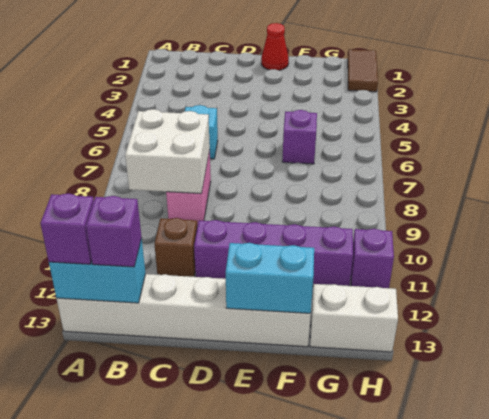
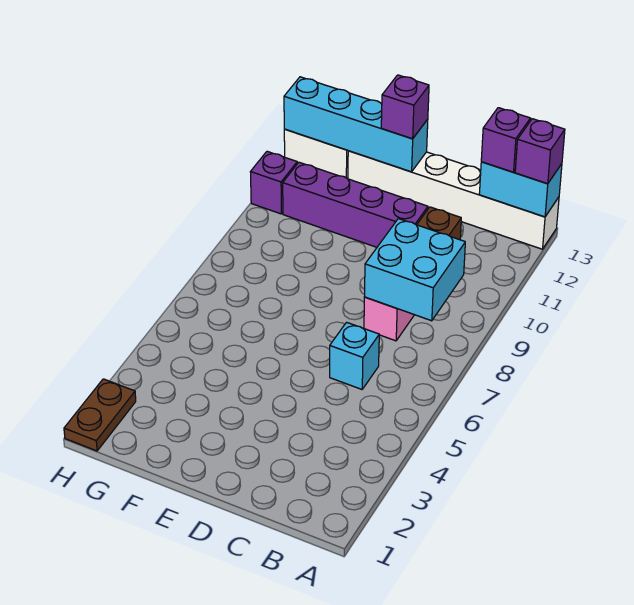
white 2x2 brick [125,109,210,194] -> cyan 2x2 brick [364,219,465,321]
red 1x1 cone [261,23,289,70] -> none
cyan 1x2 brick [226,243,314,313] -> cyan 1x4 brick [284,77,428,172]
purple 1x1 brick [282,110,317,164] -> purple 1x1 brick moved to [381,75,429,139]
brown 1x2 tile [348,49,378,92] -> brown 1x2 plate [64,379,136,451]

